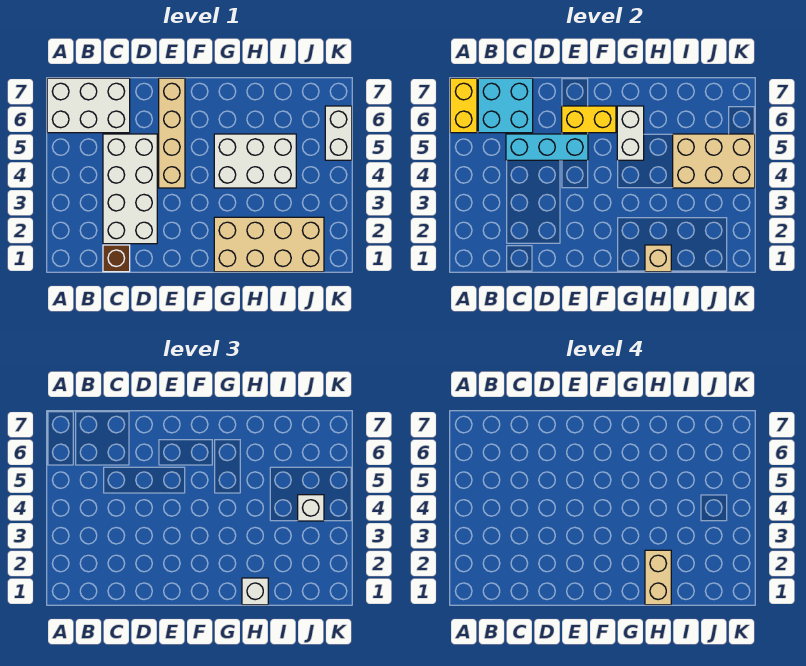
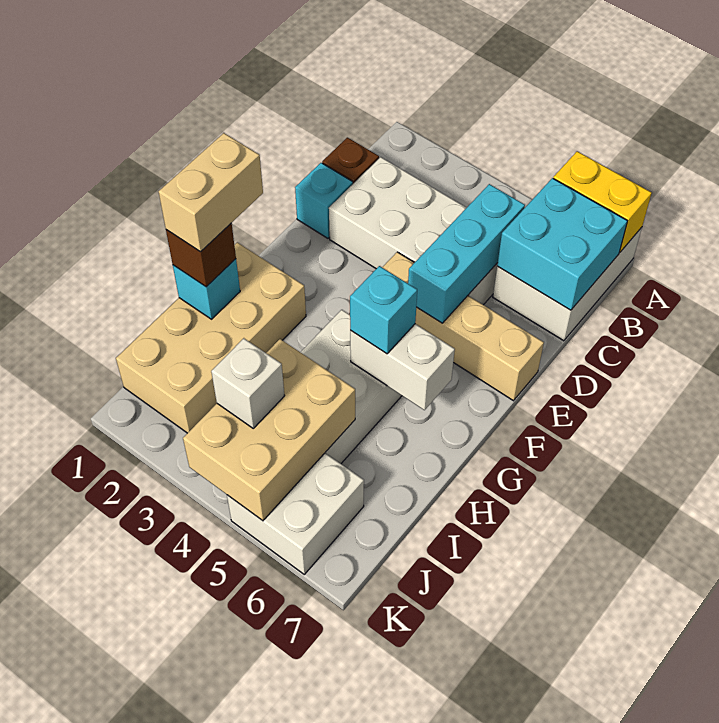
none -> cyan 1x1 brick [295,163,353,238]
yellow 1x2 brick [562,106,616,133] -> none
none -> cyan 1x1 brick [350,266,417,354]
tan 1x1 brick [645,245,671,272] -> cyan 1x1 brick [173,259,240,319]
white 1x1 brick [242,578,268,605] -> brown 1x1 brick [166,223,236,287]
tan 1x2 brick [645,550,671,605] -> tan 1x2 brick turned to [159,133,263,252]
white 1x2 brick [325,106,352,160] -> white 2x2 brick [227,453,364,574]

